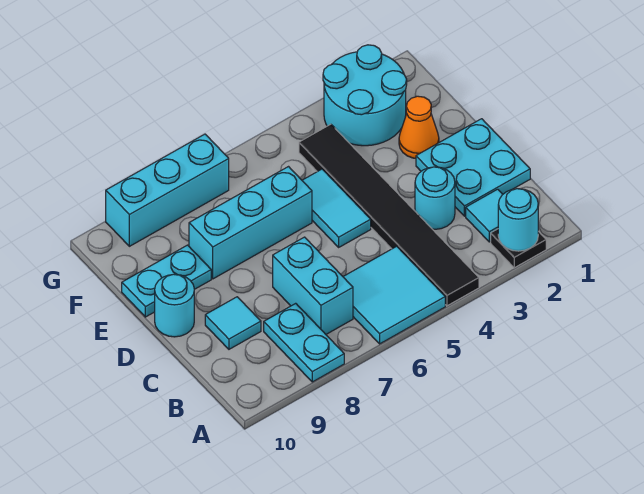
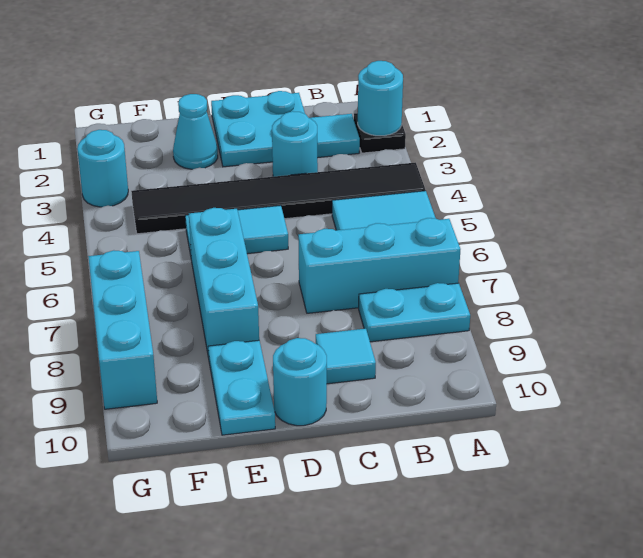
cyan 1x2 brick [273,237,353,334] -> cyan 1x3 brick [298,218,460,313]
orange 1x1 cone [399,96,439,158] -> cyan 1x1 cone [173,94,218,169]
cyan 2x2 round brick [323,45,407,146] -> cyan 1x1 round brick [77,130,128,207]

